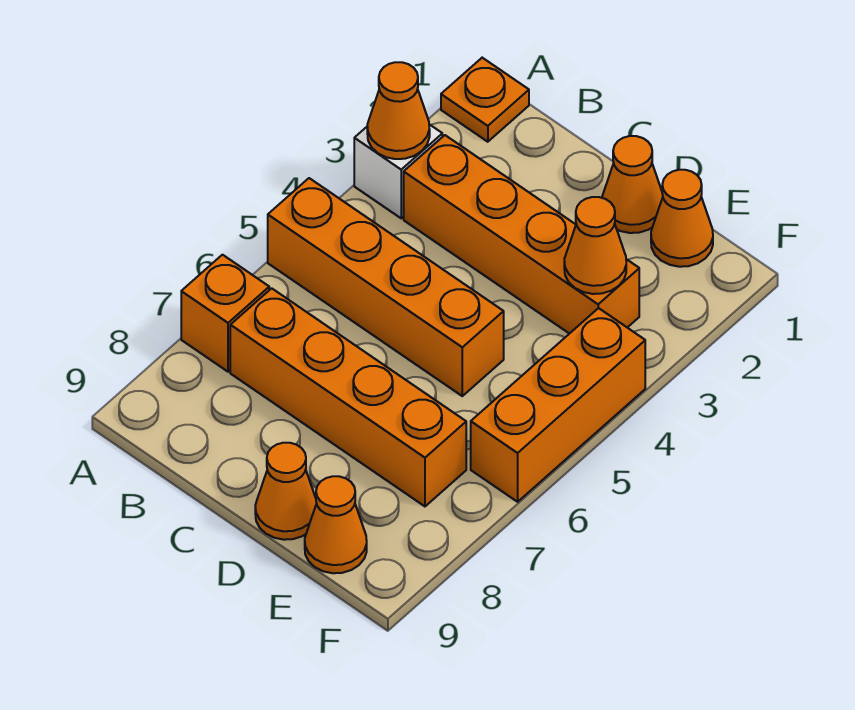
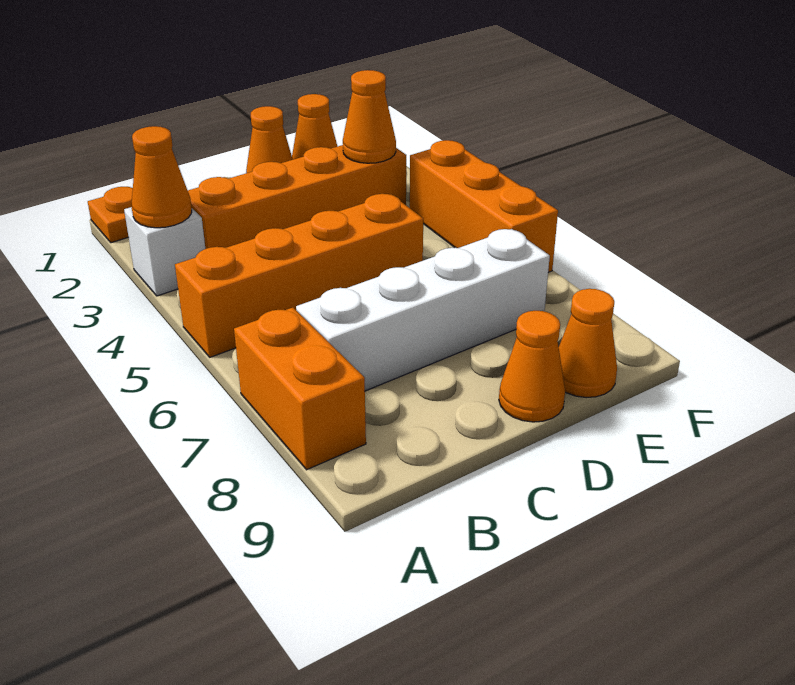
orange 1x1 brick [181,255,269,372] -> orange 1x2 brick [234,307,366,470]
orange 1x4 brick [230,288,466,506] -> white 1x4 brick [296,229,550,391]

